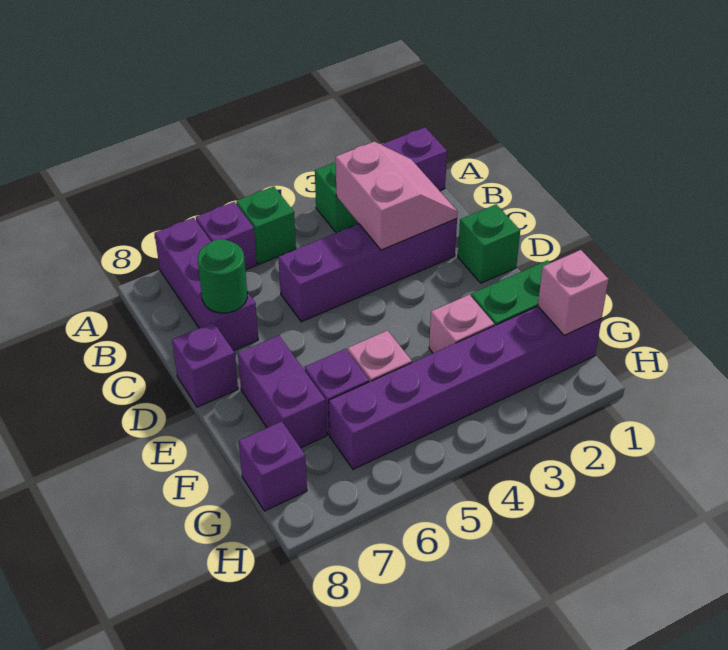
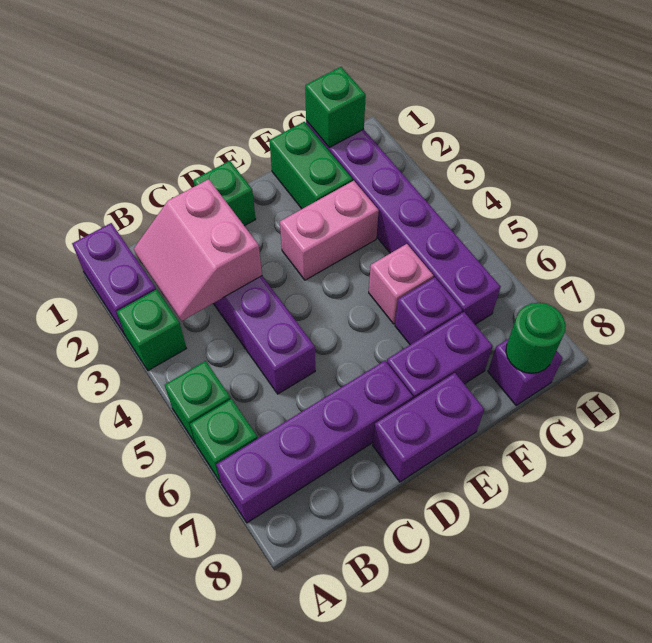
purple 1x1 brick [196,202,257,270] -> green 1x1 brick [190,399,258,482]
purple 1x3 brick [155,218,258,351] -> purple 1x4 brick [216,361,413,523]
pink 2x2 slope [336,142,458,250] -> pink 2x2 slope turned to [134,179,262,321]
green 1x1 round brick [198,239,247,313] -> green 1x1 round brick moved to [506,303,566,373]
purple 1x1 brick [172,322,238,407] -> purple 1x2 brick [373,373,484,482]
pink 1x1 brick [429,295,494,353] -> pink 1x2 brick [280,181,379,280]
pink 1x1 brick [538,250,609,336] -> green 1x1 brick [305,67,366,147]

